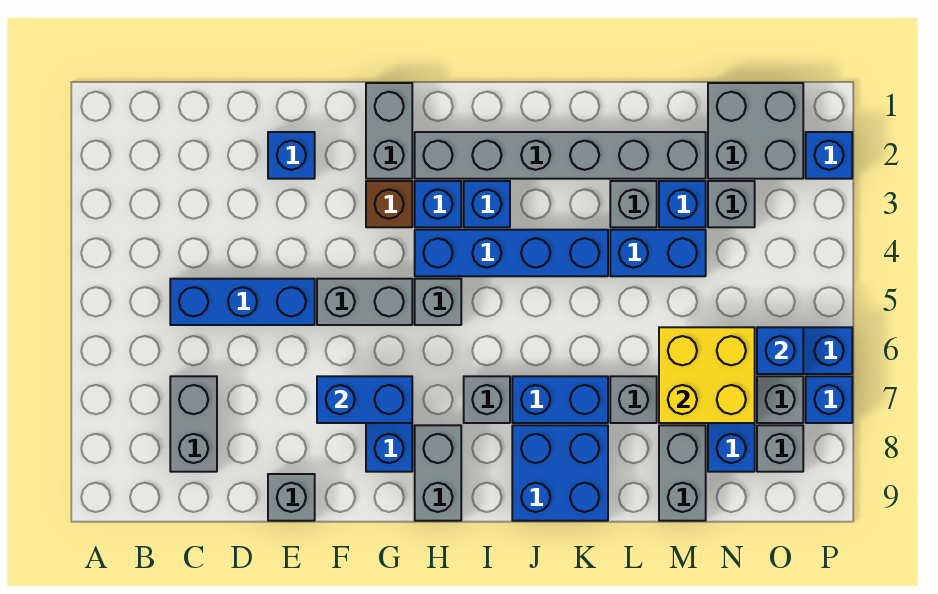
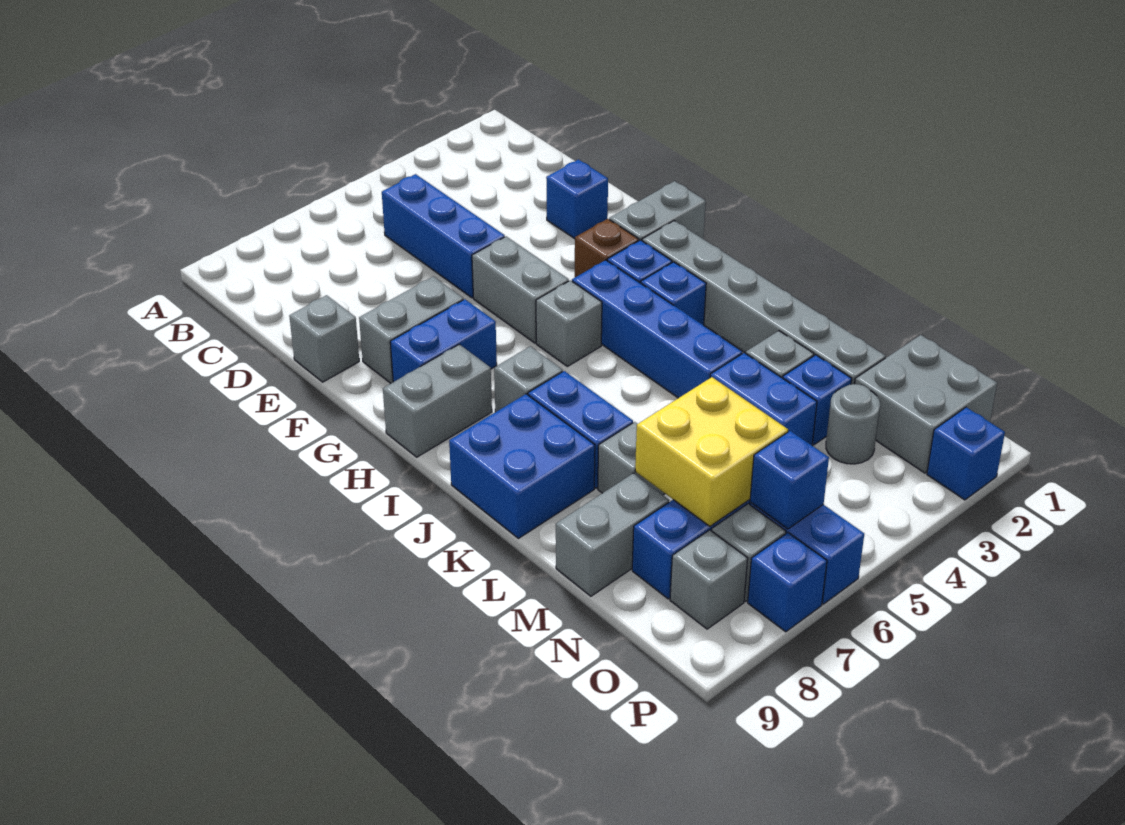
grey 1x2 brick [170,376,217,472] -> grey 1x2 brick moved to [359,276,463,383]
blue 1x2 brick [317,376,412,423] -> none
grey 1x1 brick [708,181,755,227] -> grey 1x1 round brick [826,384,880,464]

